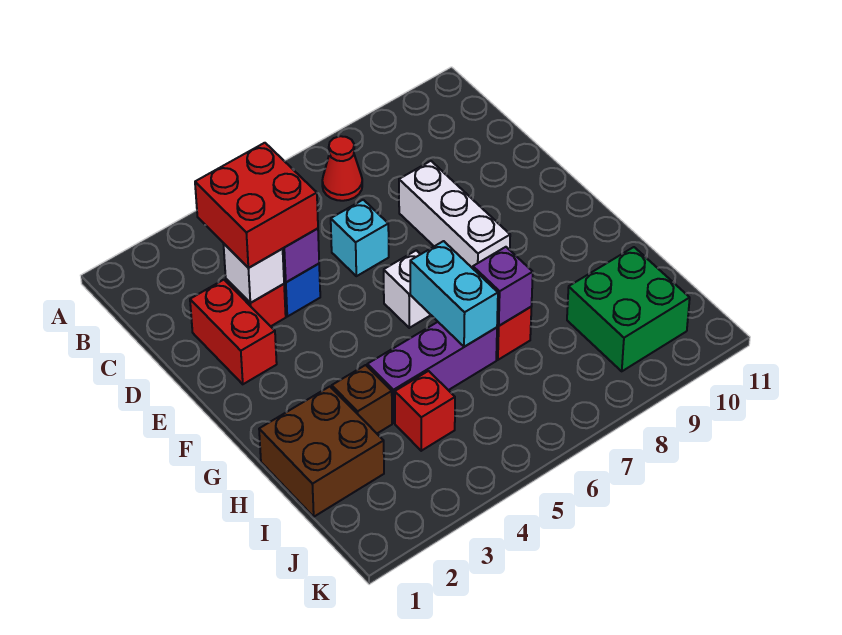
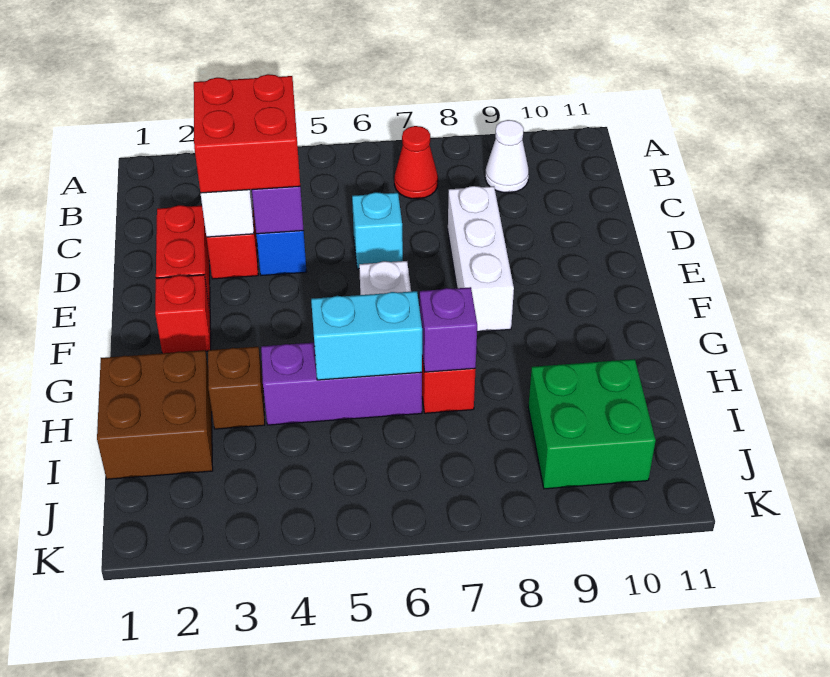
none -> white 1x1 cone [485,120,529,193]
cyan 1x2 brick [410,241,498,347] -> cyan 1x2 brick turned to [311,291,422,380]
red 1x1 brick [395,371,455,451] -> red 1x1 brick moved to [155,275,211,353]

